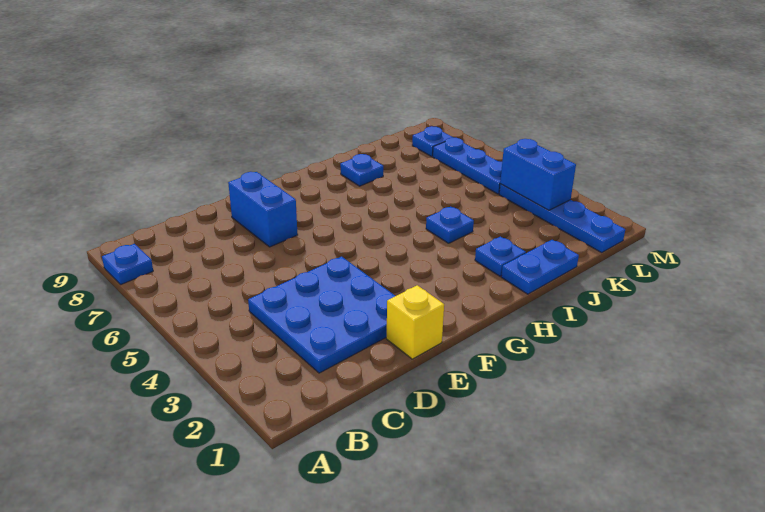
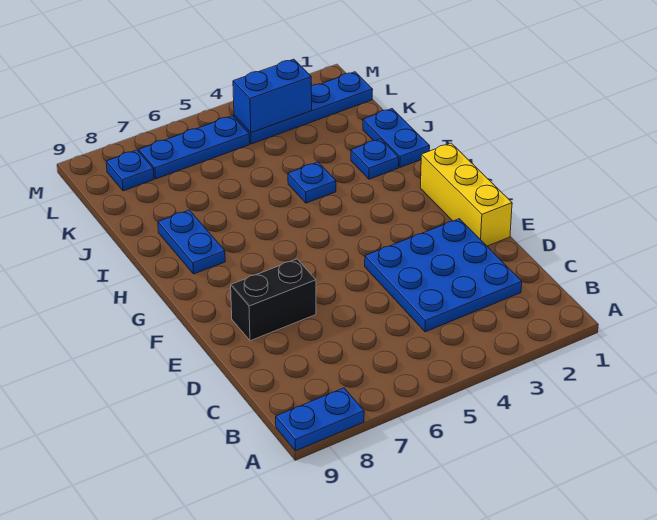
blue 1x1 plate [102,244,153,284] -> blue 1x2 plate [276,388,364,451]
yellow 1x1 brick [386,285,444,359] -> yellow 1x3 brick [420,143,512,246]
blue 1x2 brick [228,172,298,247] -> black 1x2 brick [231,259,316,341]
blue 1x1 plate [340,154,383,186] -> blue 1x2 plate [158,210,225,274]

